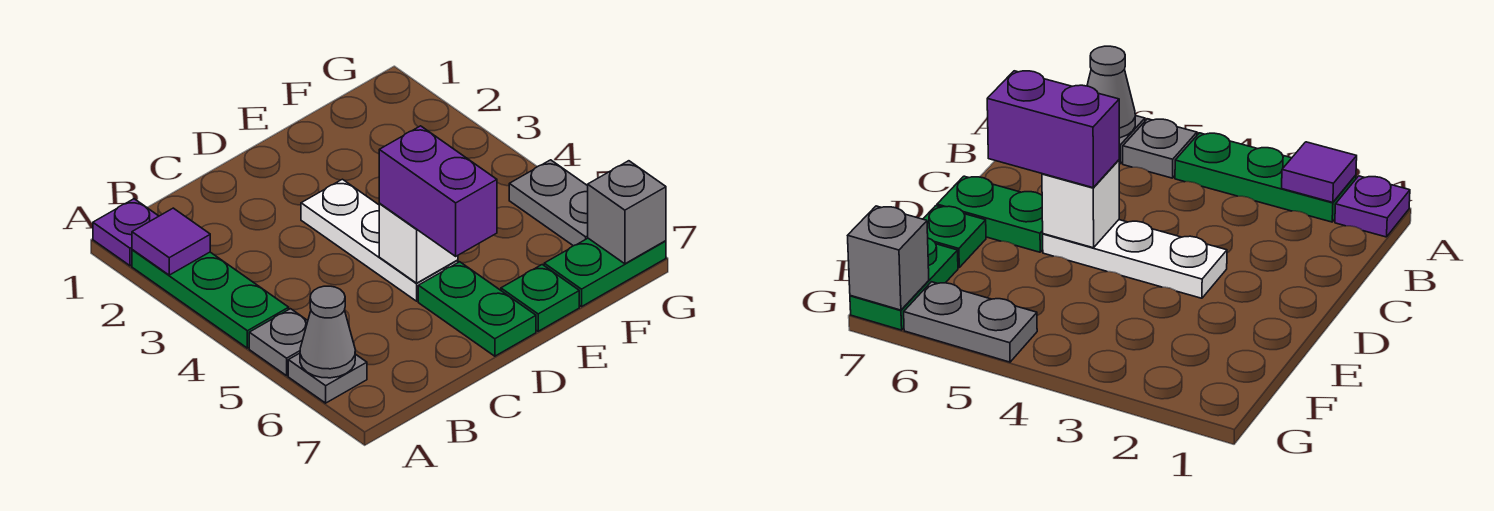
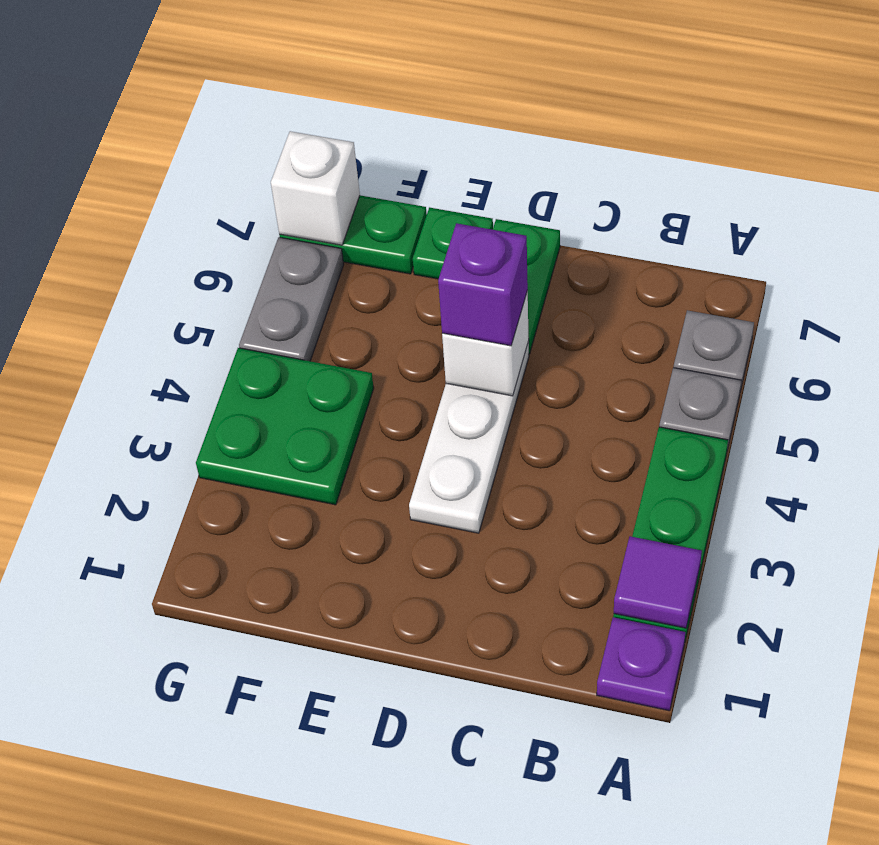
grey 1x1 cone [300,286,355,378] -> none
purple 1x2 brick [379,126,497,256] -> purple 1x1 brick [438,223,528,346]
none -> green 2x2 plate [196,348,374,505]
grey 1x1 brick [588,161,666,264] -> white 1x1 brick [271,131,360,245]

